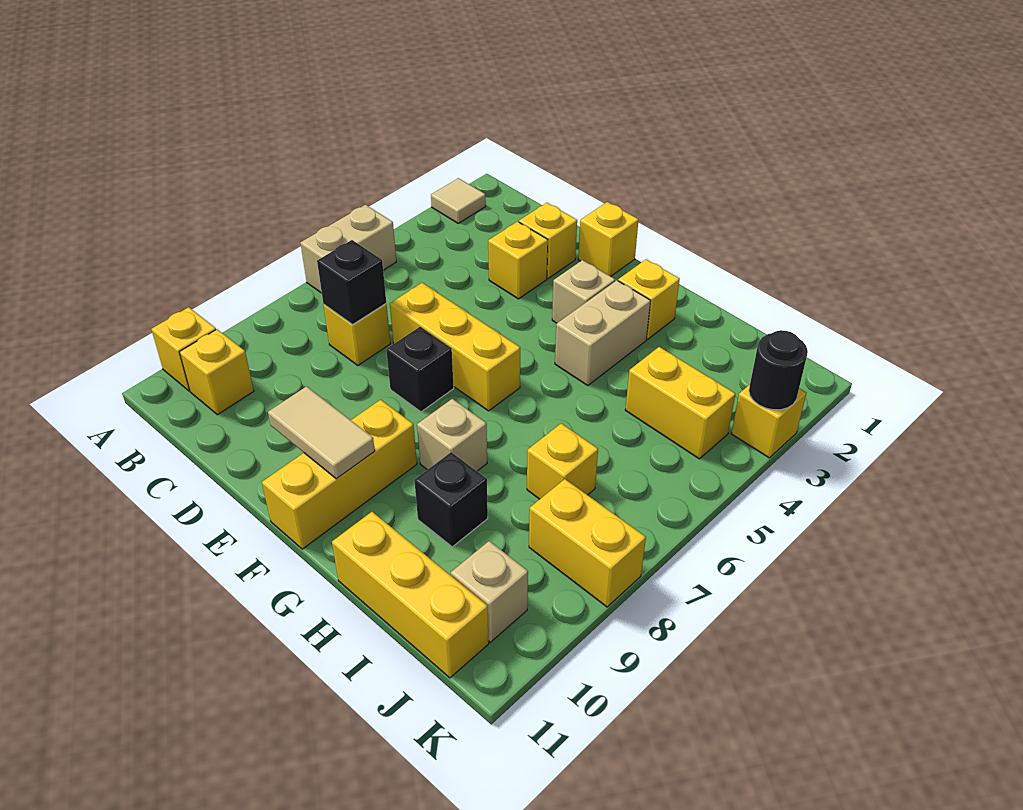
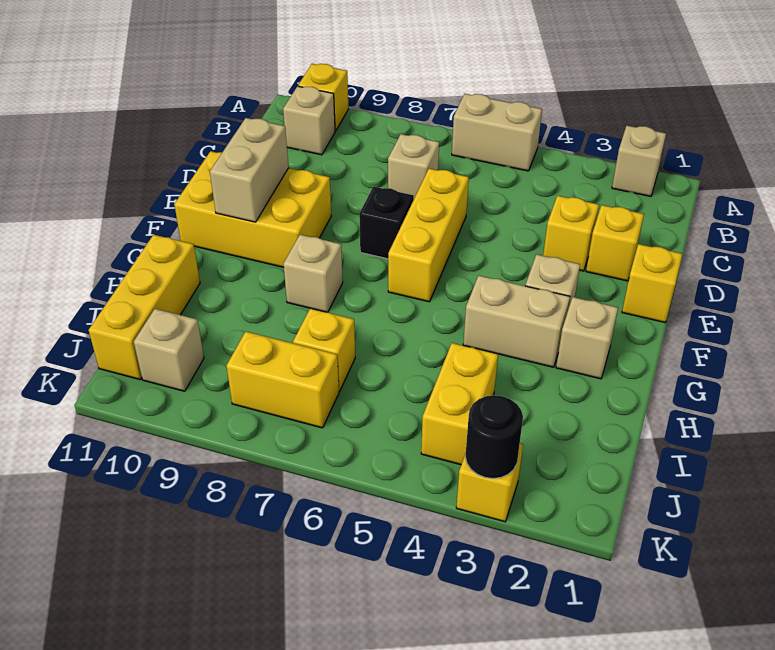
tan 1x1 tile [431,178,486,223] -> tan 1x1 brick [612,126,666,196]
yellow 1x1 brick [180,329,254,415] -> tan 1x1 brick [283,86,335,155]
yellow 1x1 brick [324,304,390,365] -> tan 1x1 brick [388,134,439,198]
black 1x1 brick [317,240,386,325] -> none
tan 1x2 tile [268,386,375,479] -> tan 1x2 brick [210,118,289,222]
yellow 1x3 brick [262,400,417,549] -> yellow 2x3 brick [174,151,331,267]
yellow 1x1 brick [618,259,680,339] -> tan 1x1 brick [556,297,618,379]
black 1x1 brick [414,452,488,547] -> none
yellow 1x2 brick [529,479,646,607] -> yellow 1x2 brick turned to [226,331,339,428]

